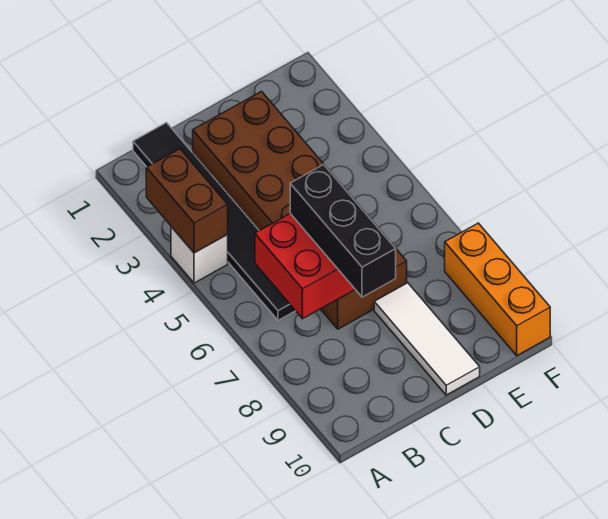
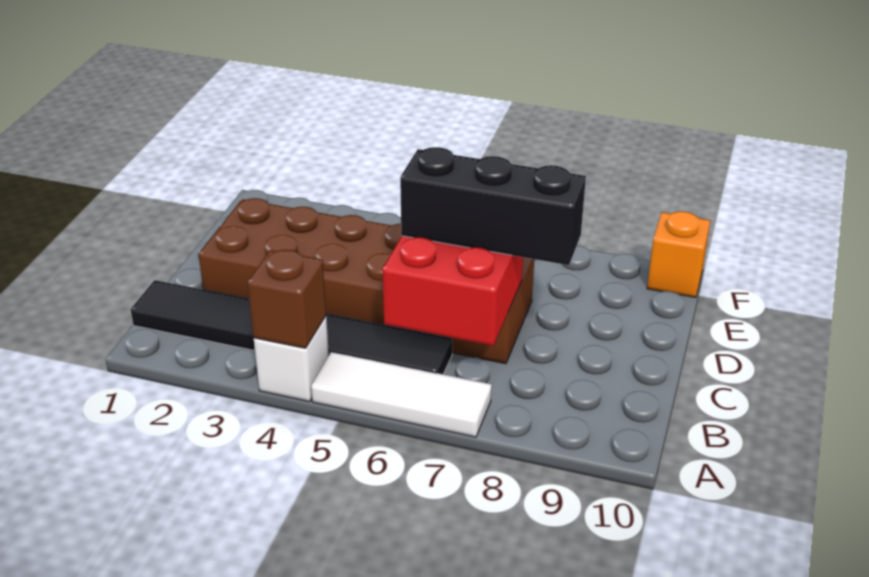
brown 1x2 brick [146,149,228,253] -> brown 1x1 brick [247,250,326,348]
white 1x3 tile [374,283,480,395] -> white 1x3 tile moved to [311,352,492,437]
orange 1x3 brick [445,223,550,356] -> orange 1x1 brick [647,211,710,298]

